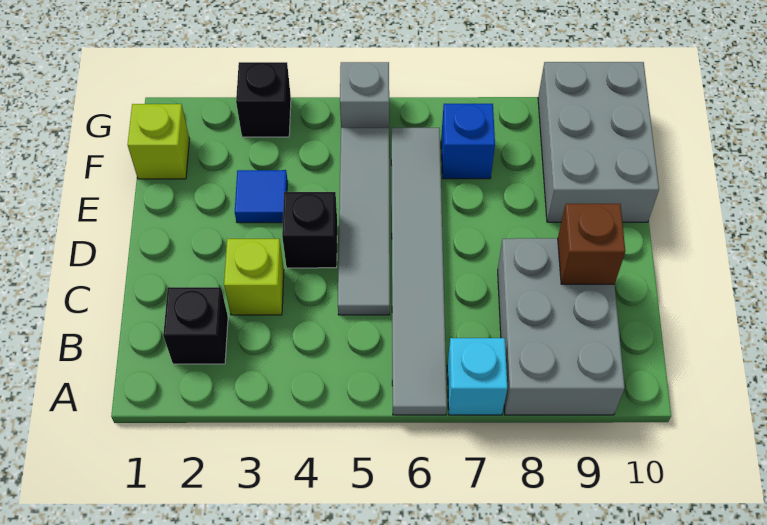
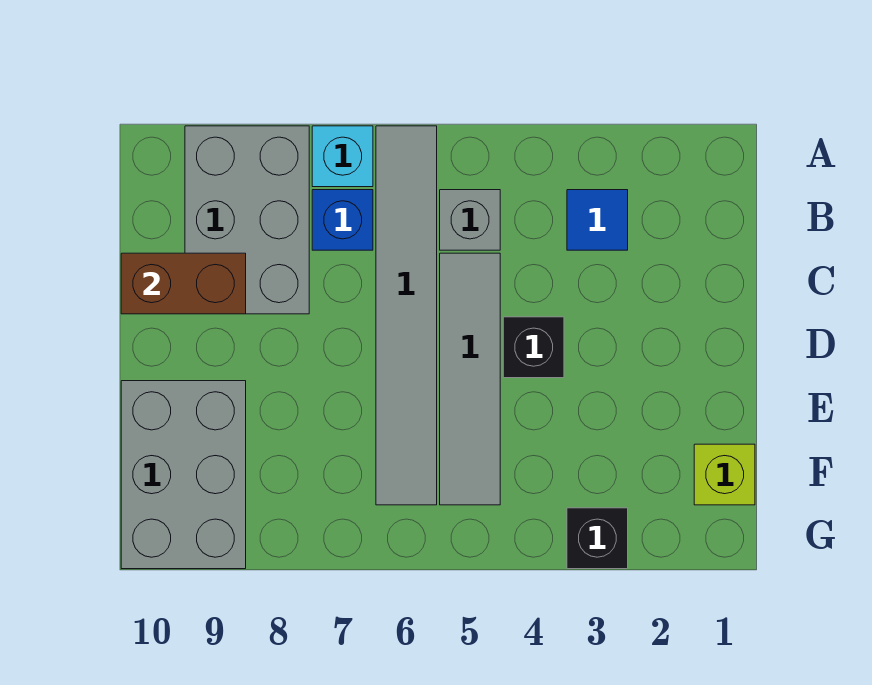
black 1x1 brick [163,287,228,364] -> none
lime 1x1 brick [224,239,284,315] -> none
brown 1x1 brick [558,204,625,284] -> brown 1x2 brick [121,253,246,314]
blue 1x1 tile [235,170,288,223] -> blue 1x1 tile moved to [567,190,628,250]
blue 1x1 brick [441,104,495,179] -> blue 1x1 brick moved to [312,190,373,250]
grey 1x1 brick [340,62,389,128] -> grey 1x1 brick moved to [440,190,500,250]

